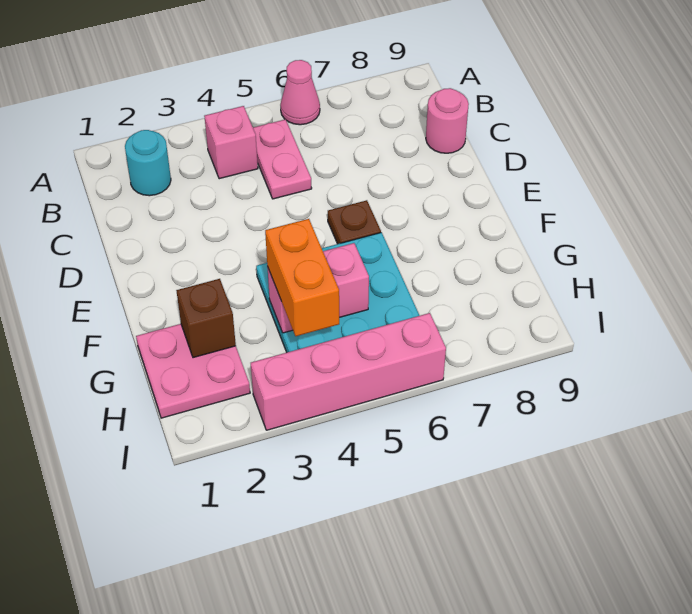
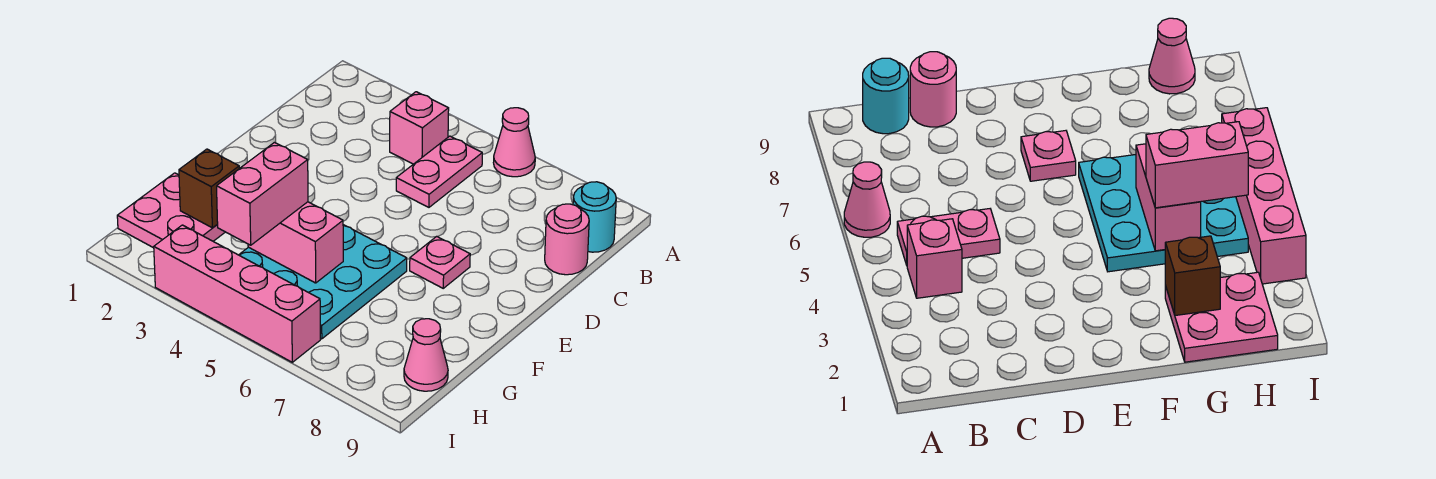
cyan 1x1 round brick [125,130,171,196] -> cyan 1x1 round brick moved to [573,182,616,252]
brown 1x1 plate [328,200,381,244] -> none
none -> pink 1x1 plate [410,236,470,288]
orange 1x2 brick [265,219,339,336] -> pink 1x2 brick [217,143,308,245]
none -> pink 1x1 cone [404,319,448,391]

